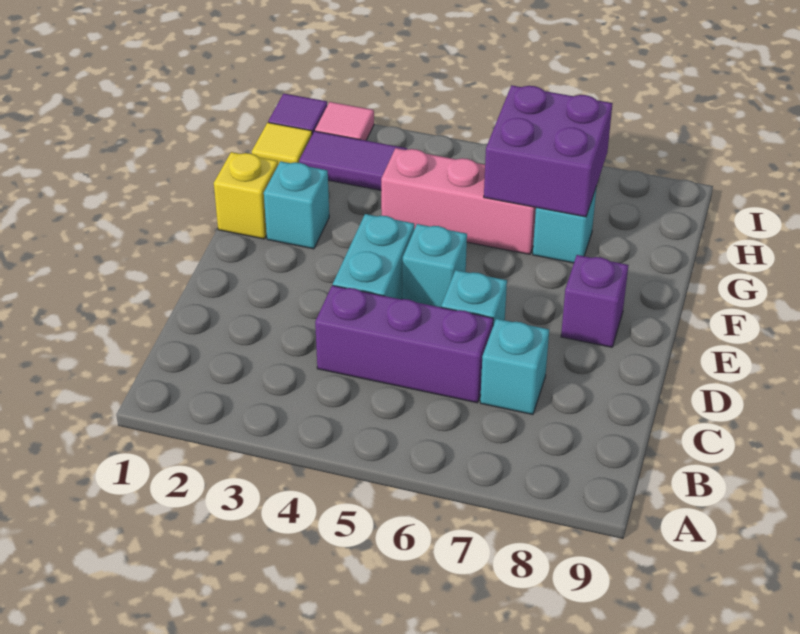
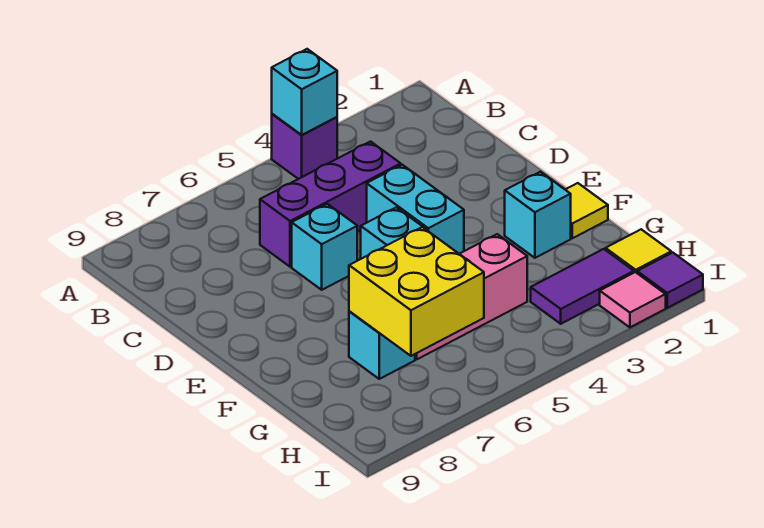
cyan 1x1 brick [480,319,549,415] -> cyan 1x1 brick moved to [272,49,337,135]
purple 1x1 brick [561,255,628,347] -> purple 1x1 brick moved to [272,114,337,179]
yellow 1x1 brick [214,152,278,239] -> yellow 1x1 tile [565,183,608,238]
purple 2x2 brick [484,85,613,217] -> yellow 2x2 brick [349,227,484,356]

